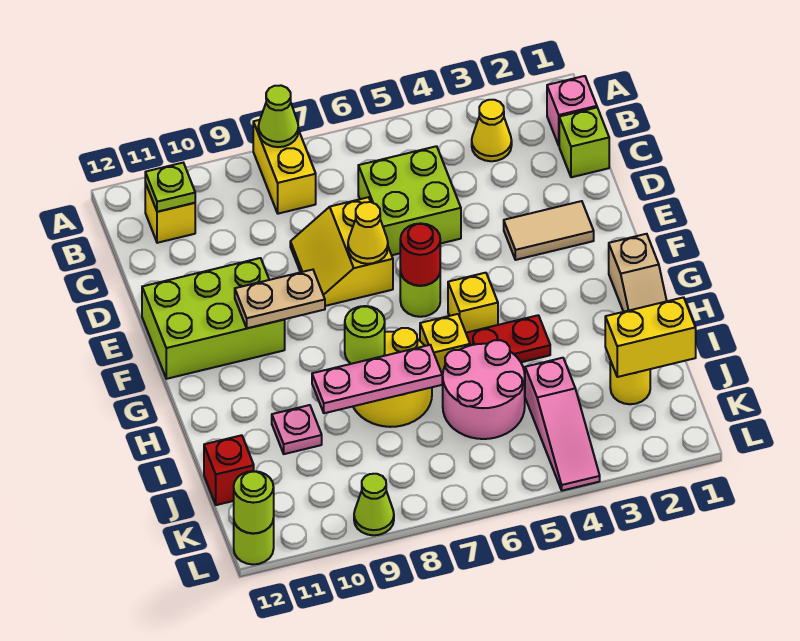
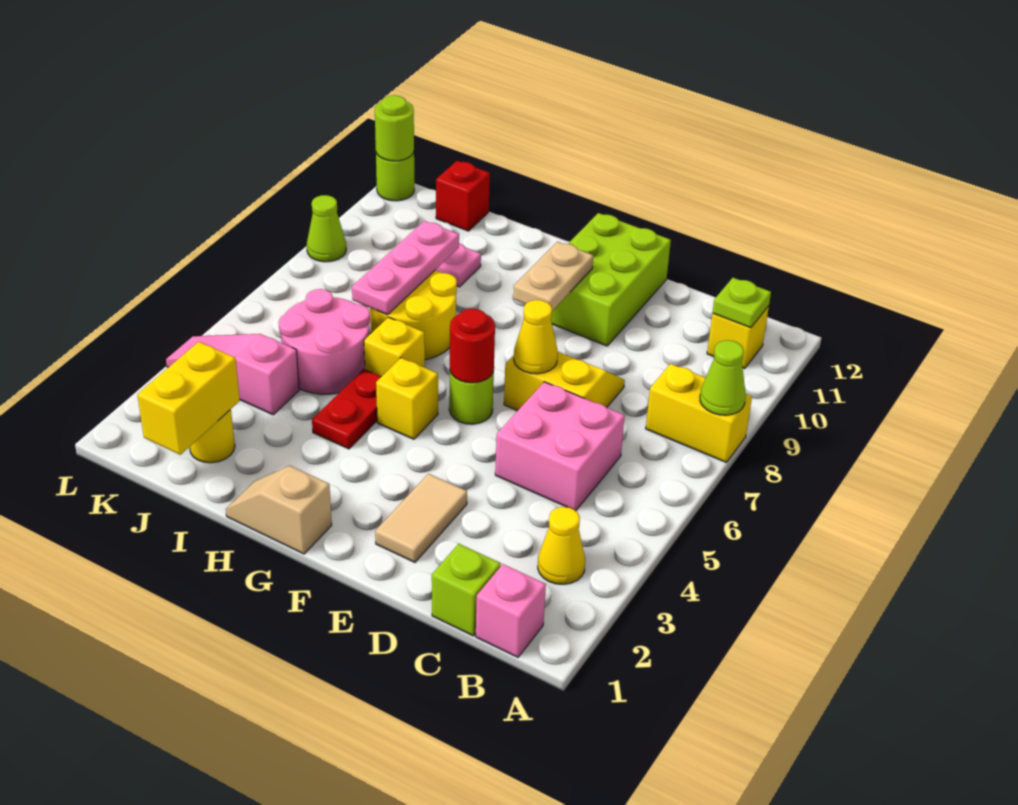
lime 2x2 brick [358,146,461,255] -> pink 2x2 brick [495,382,625,511]
lime 1x1 round brick [345,306,385,364] -> none

